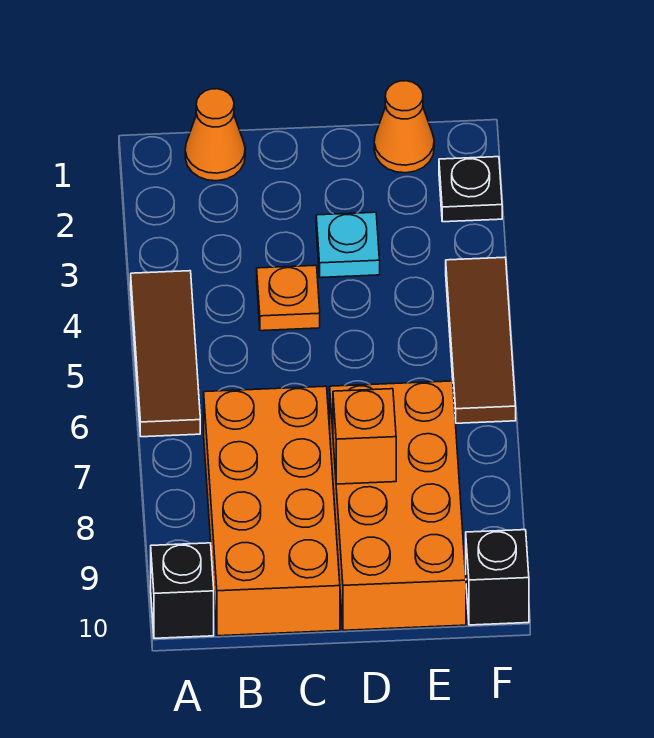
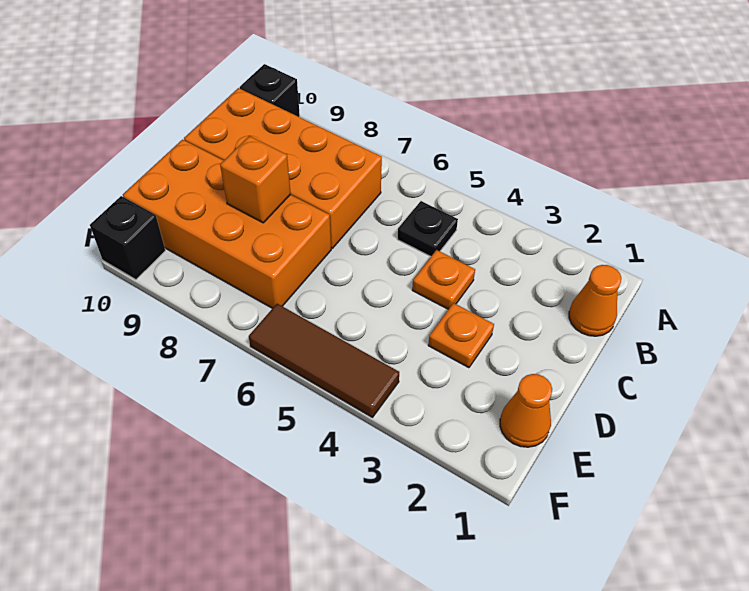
brown 1x3 tile [131,271,200,437] -> none
cyan 1x1 plate [316,212,380,278] -> orange 1x1 plate [428,303,494,368]
black 1x1 plate [439,157,502,222] -> black 1x1 plate moved to [397,201,458,256]

